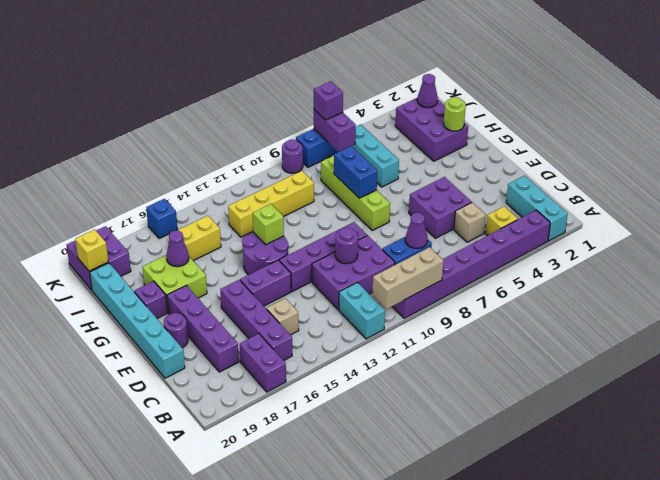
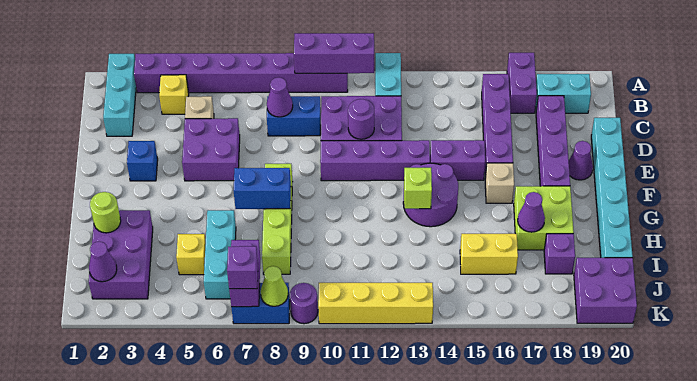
tan 1x3 brick [372,247,443,309] -> purple 1x3 brick [294,33,374,74]
none -> cyan 1x2 brick [535,74,591,113]
tan 1x1 brick [267,298,299,335] -> tan 1x1 brick moved to [485,163,514,203]
purple 1x1 round brick [164,313,188,348] -> purple 1x1 cone [569,141,593,180]
blue 1x2 brick [334,146,377,198] -> blue 1x2 brick turned to [233,168,291,209]
purple 1x1 brick [134,281,167,318] -> purple 1x1 brick moved to [544,234,575,274]
yellow 1x4 brick [228,171,314,237] -> yellow 1x4 brick moved to [318,283,433,324]
yellow 1x1 brick [75,229,108,271] -> yellow 1x1 brick moved to [176,234,206,275]
none -> lime 1x1 cone [260,266,288,306]
blue 1x1 brick [146,199,178,239] -> blue 1x1 brick moved to [127,141,158,181]

